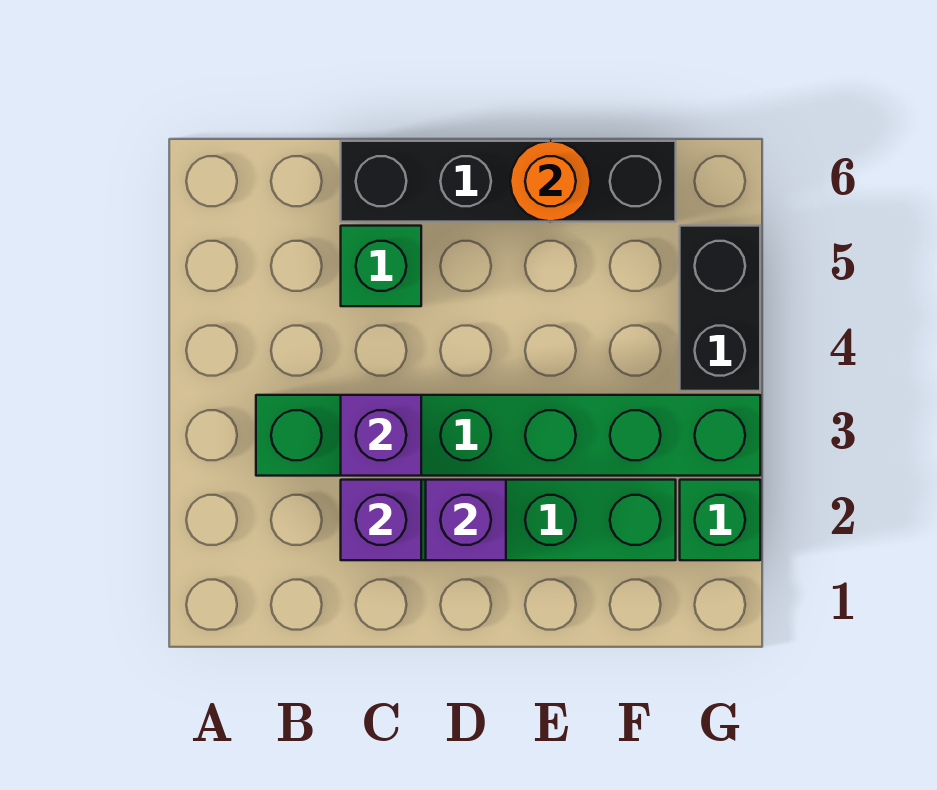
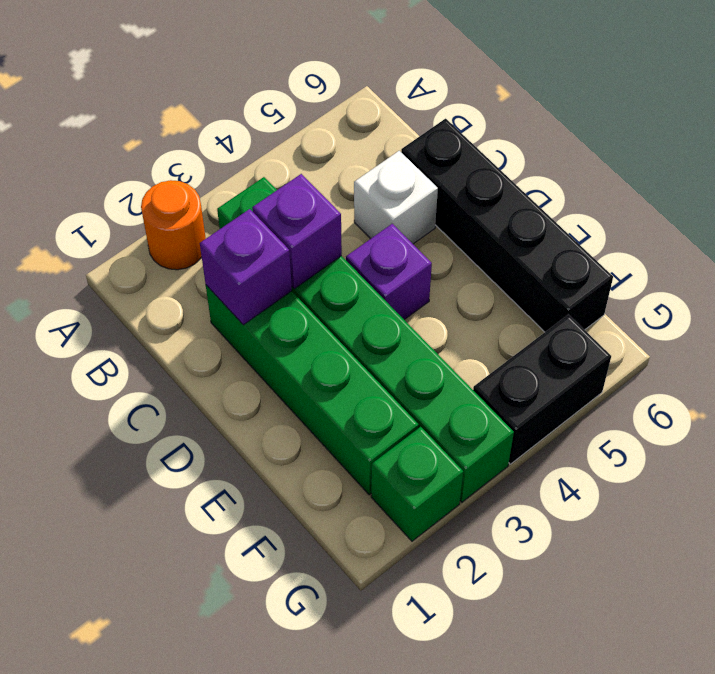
green 1x1 brick [341,226,421,306] -> white 1x1 brick [354,151,438,244]
purple 1x1 brick [426,480,506,560] -> purple 1x1 brick moved to [346,224,432,320]
orange 1x1 round brick [510,141,591,222] -> orange 1x1 round brick moved to [141,180,206,270]

